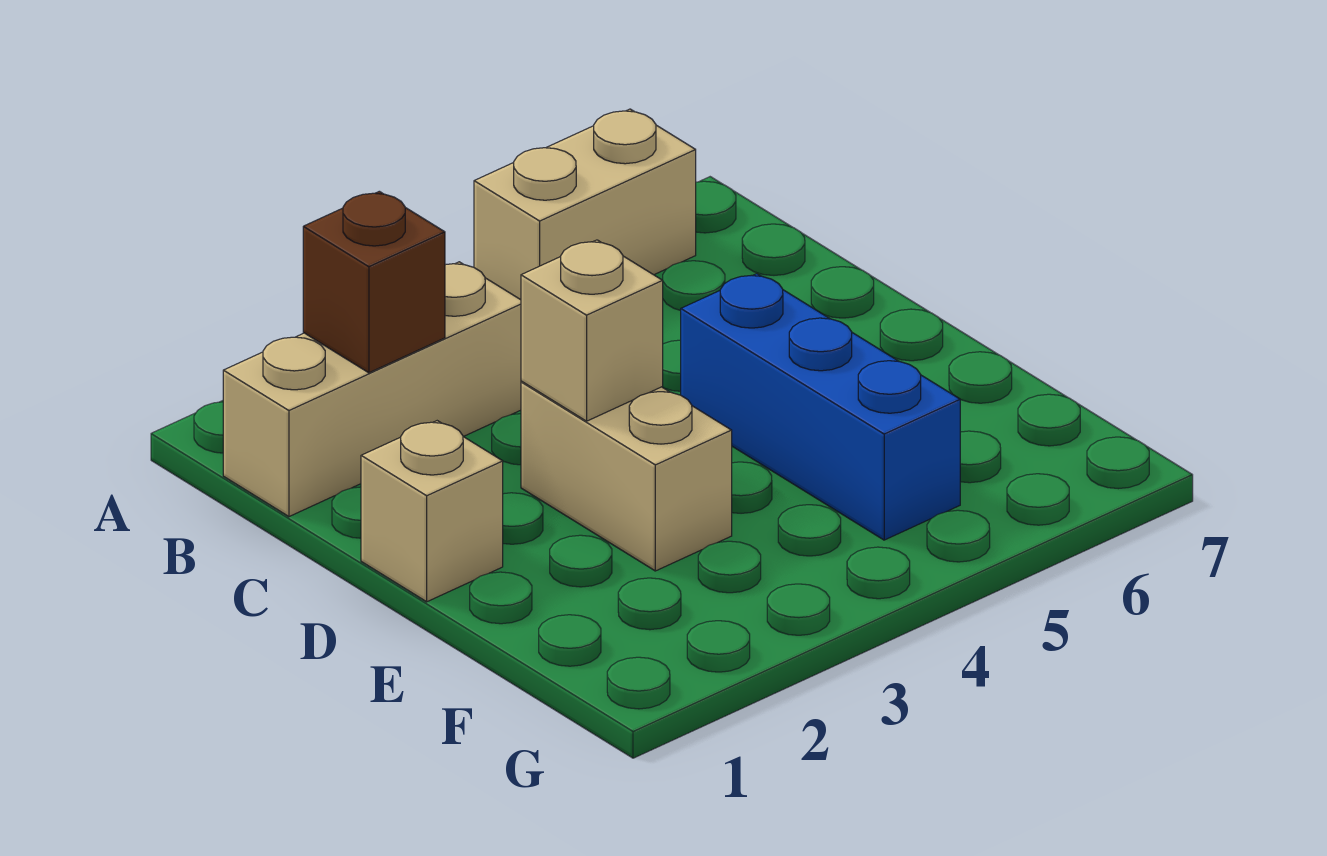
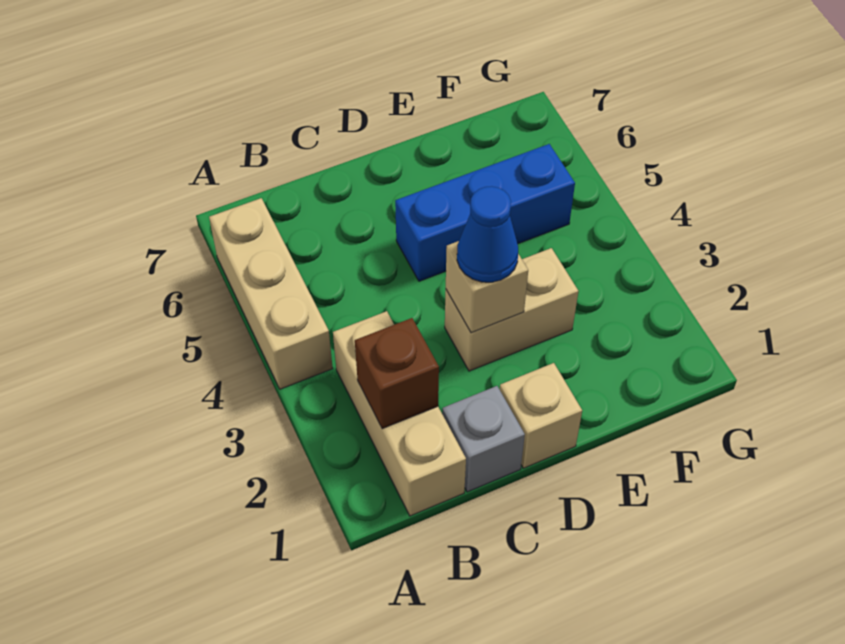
tan 1x2 brick [474,109,696,300] -> tan 1x3 brick [209,198,333,389]
none -> grey 1x1 brick [442,386,525,492]
none -> blue 1x1 cone [457,186,518,282]

